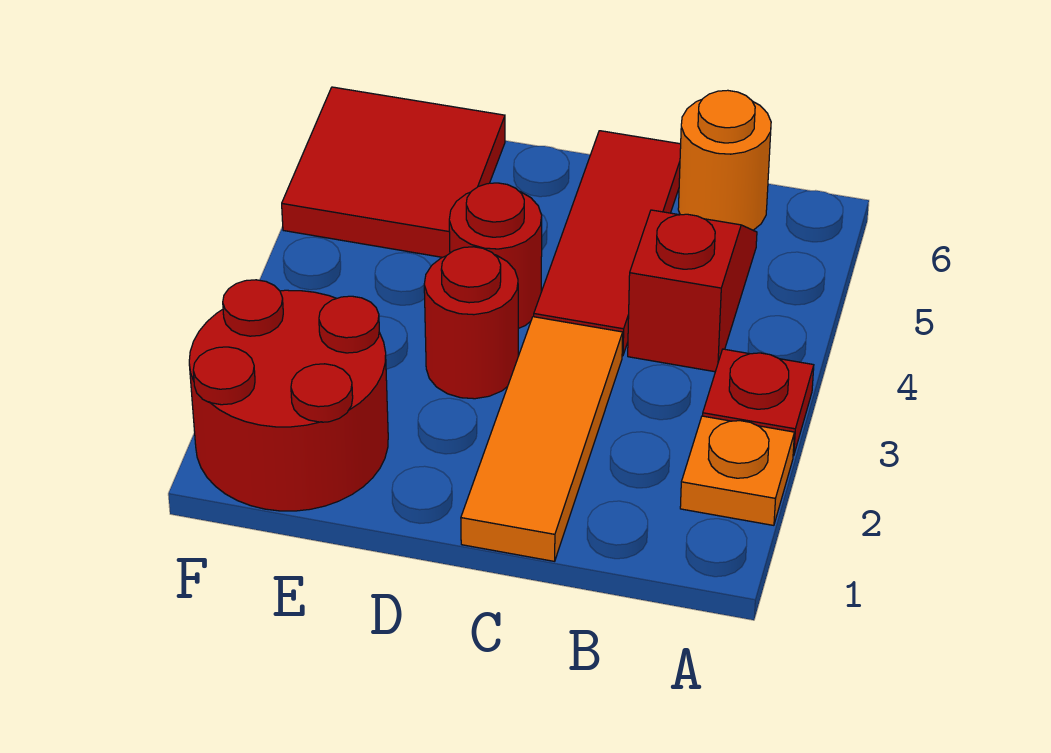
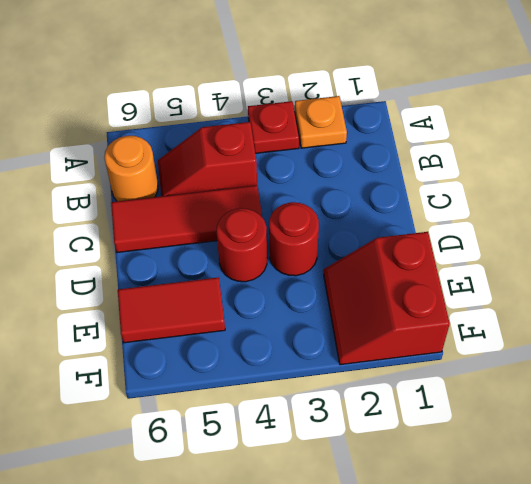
orange 1x3 tile [461,317,623,561] -> none
red 2x2 round brick [189,280,388,511] -> red 2x2 slope [324,232,450,365]
red 2x2 tile [282,87,505,257] -> red 1x2 tile [118,277,225,343]

